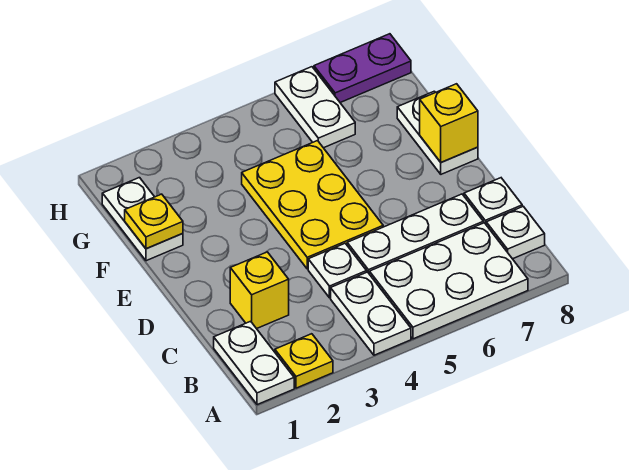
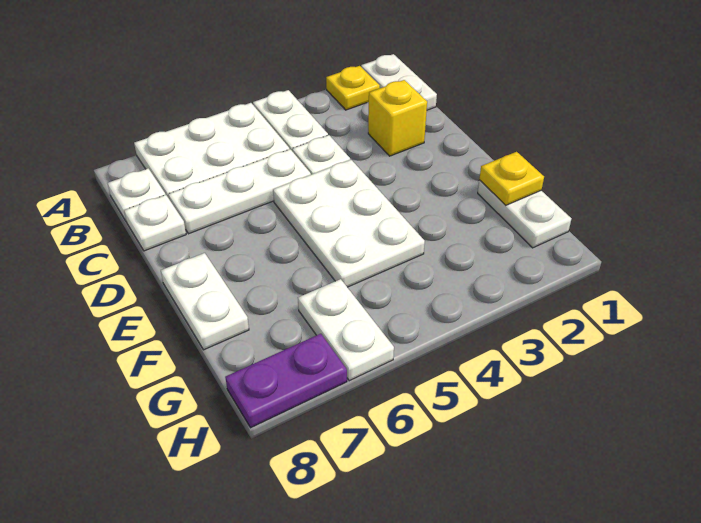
yellow 2x3 plate [242,141,383,269] -> white 2x3 plate [273,160,425,287]
yellow 1x1 brick [420,84,478,162] -> none

